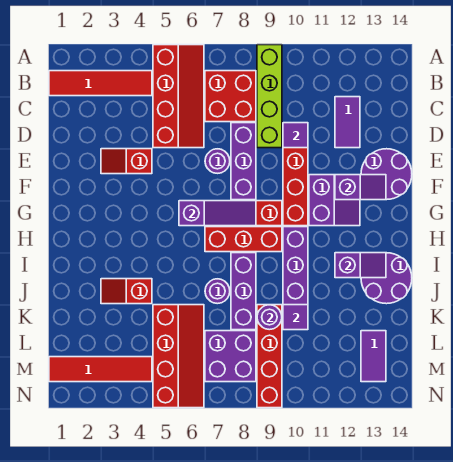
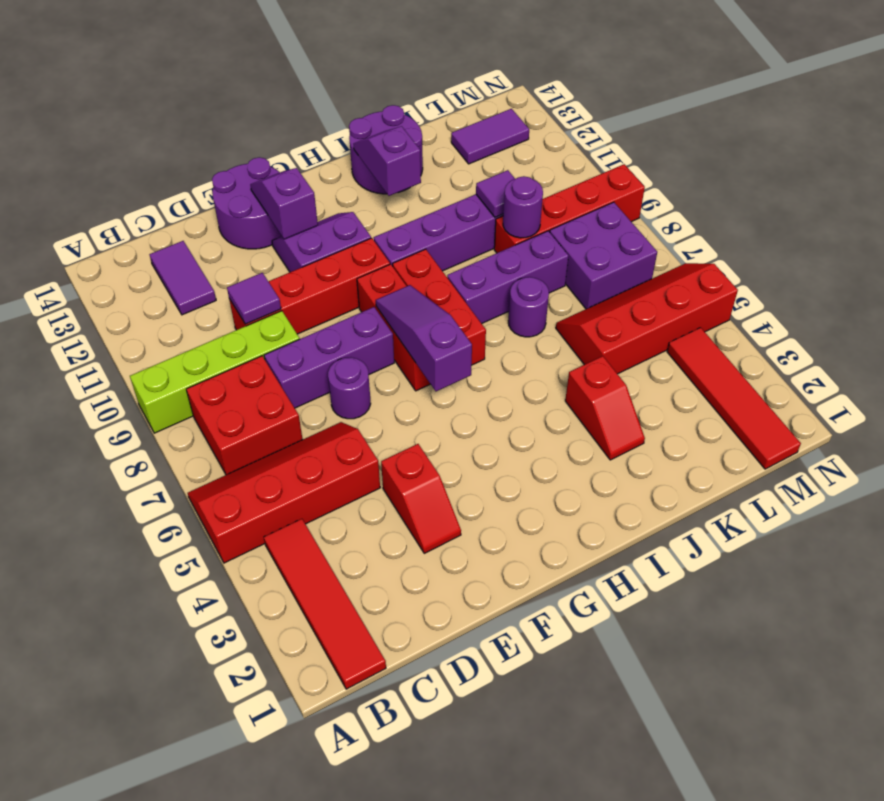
purple 1x2 tile [335,97,360,148] -> purple 1x2 tile turned to [149,241,216,315]

